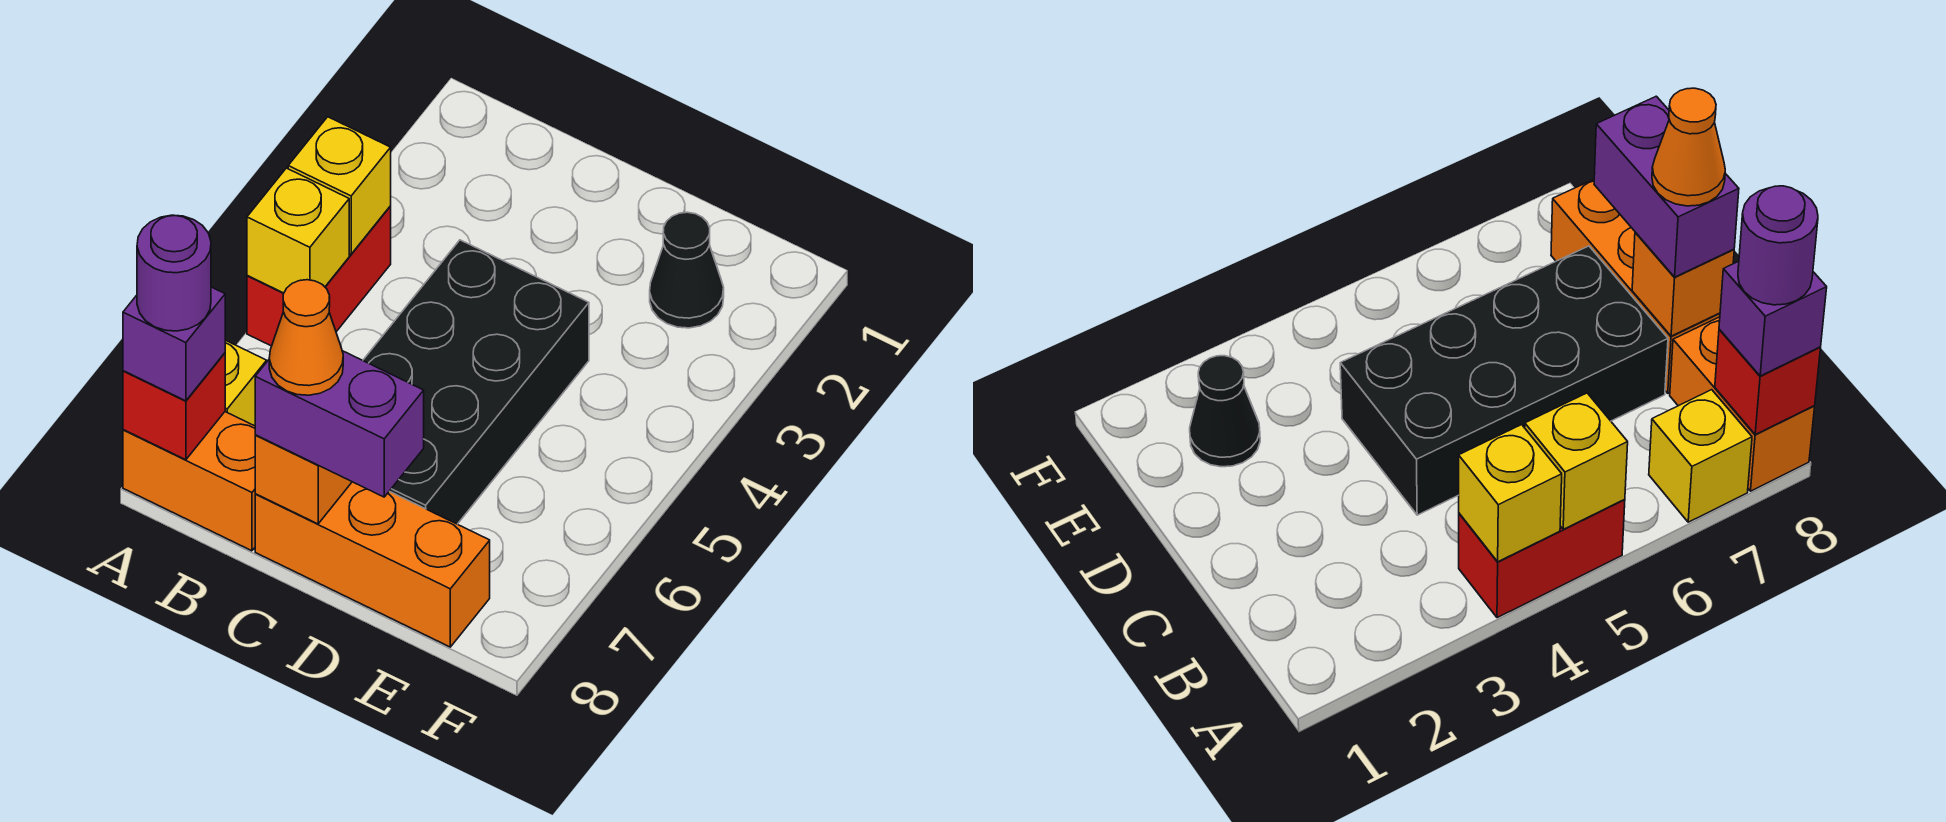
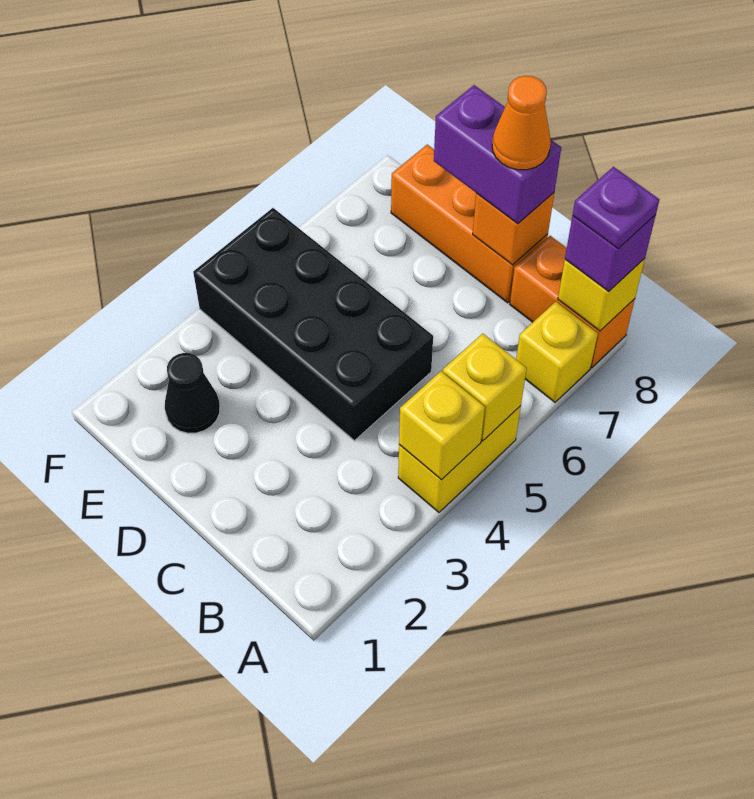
red 1x2 brick [247,206,391,346] -> yellow 1x2 brick [398,406,521,512]
red 1x1 brick [123,353,225,460] -> yellow 1x1 brick [558,258,645,331]
purple 1x1 round brick [137,215,211,331] -> purple 1x1 plate [573,167,659,249]
black 2x4 brick [363,240,589,524] -> black 2x4 brick turned to [193,208,433,441]

